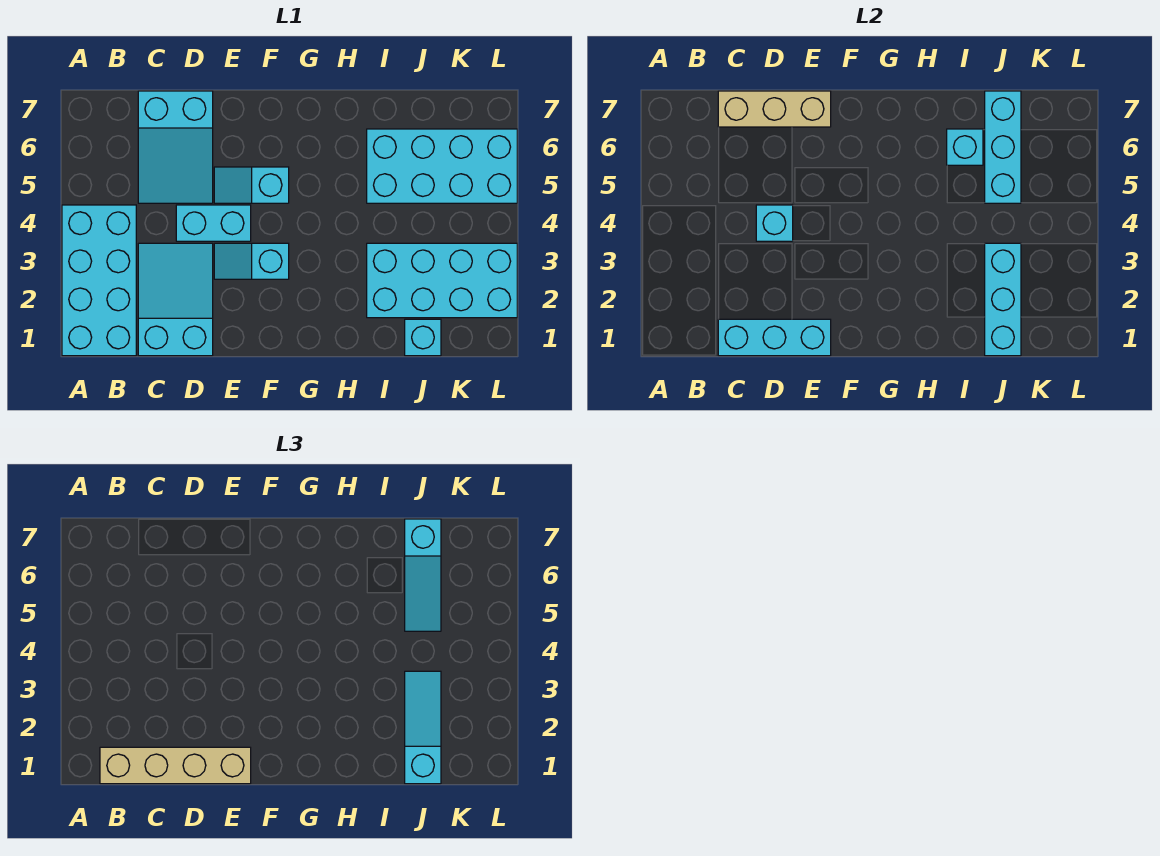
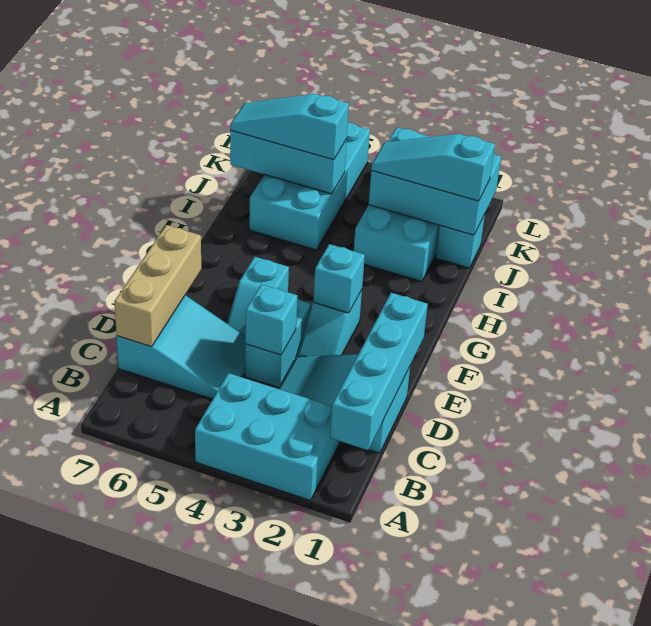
cyan 2x4 brick [62,205,136,356] -> cyan 2x3 brick [195,373,340,500]
tan 1x4 brick [100,747,251,784] -> none
cyan 1x3 brick [718,319,831,356] -> cyan 1x4 brick [330,293,428,450]
cyan 1x1 brick [947,129,983,165] -> cyan 1x1 brick moved to [313,244,365,313]
cyan 1x3 brick [985,243,1021,356] -> cyan 2x3 brick [369,127,501,235]
cyan 1x3 slope [405,519,441,631] -> cyan 1x3 slope turned to [230,94,349,160]

